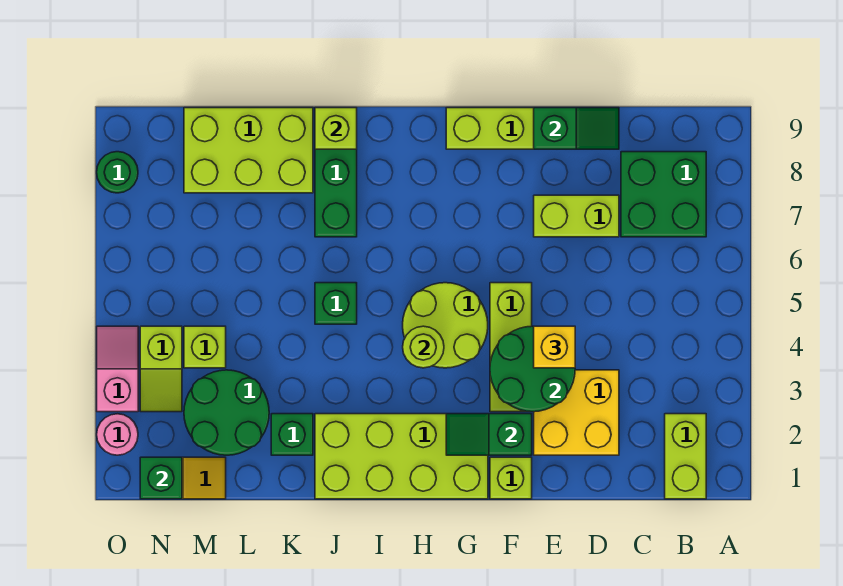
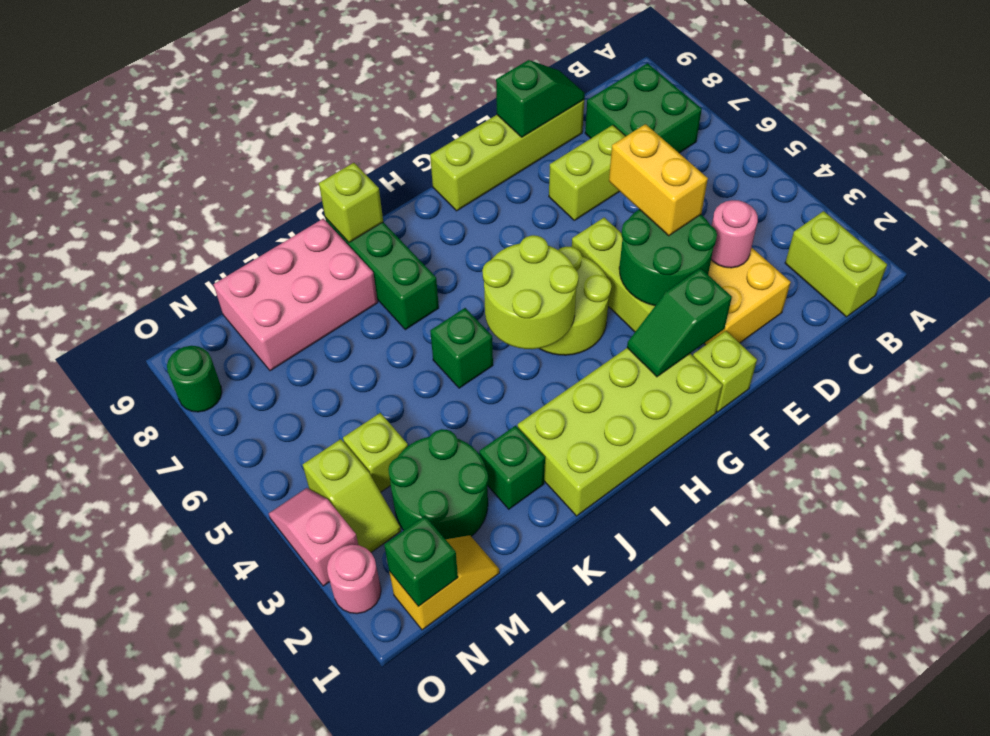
none -> pink 1x1 round brick [711,200,758,268]
yellow 1x1 brick [534,326,575,368] -> yellow 1x2 brick [609,124,708,236]
lime 1x1 round brick [403,326,444,368] -> lime 2x2 round brick [482,235,579,349]
lime 2x3 brick [184,108,313,193] -> pink 2x3 brick [214,219,378,371]

